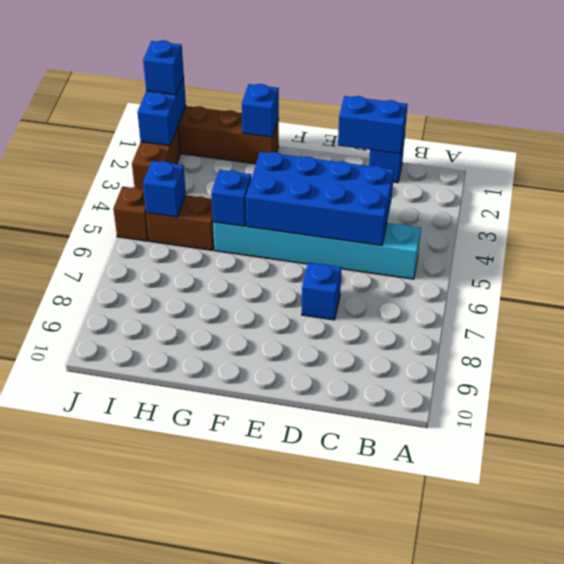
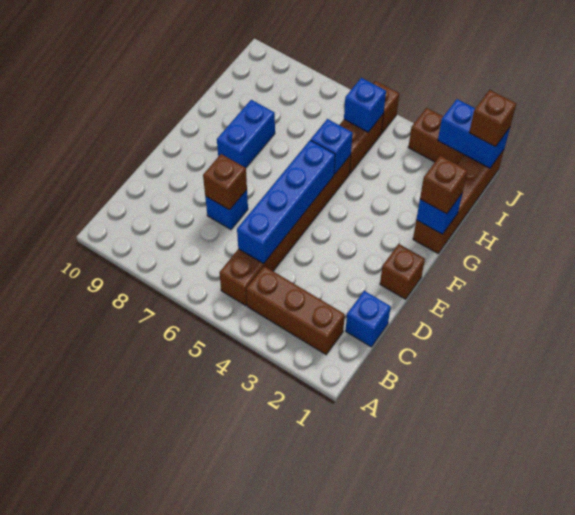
none -> brown 1x3 brick [246,266,345,355]
cyan 1x6 brick [213,222,421,279] -> brown 1x6 brick [219,155,351,306]
blue 1x2 brick [338,96,408,154] -> blue 1x2 brick moved to [217,100,275,168]
blue 2x4 brick [246,152,394,246] -> blue 1x4 brick [237,140,335,264]
none -> brown 1x1 brick [203,154,247,210]
none -> brown 1x1 brick [380,244,425,299]
none -> brown 1x1 brick [420,156,468,214]
blue 1x1 brick [143,40,184,95] -> brown 1x1 brick [469,90,516,147]

